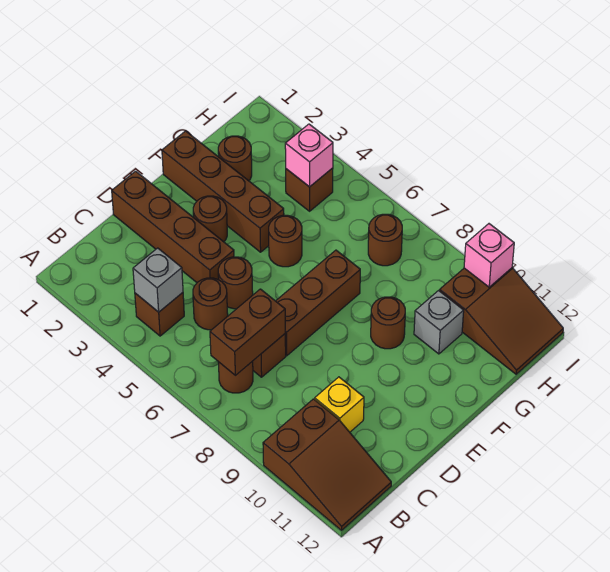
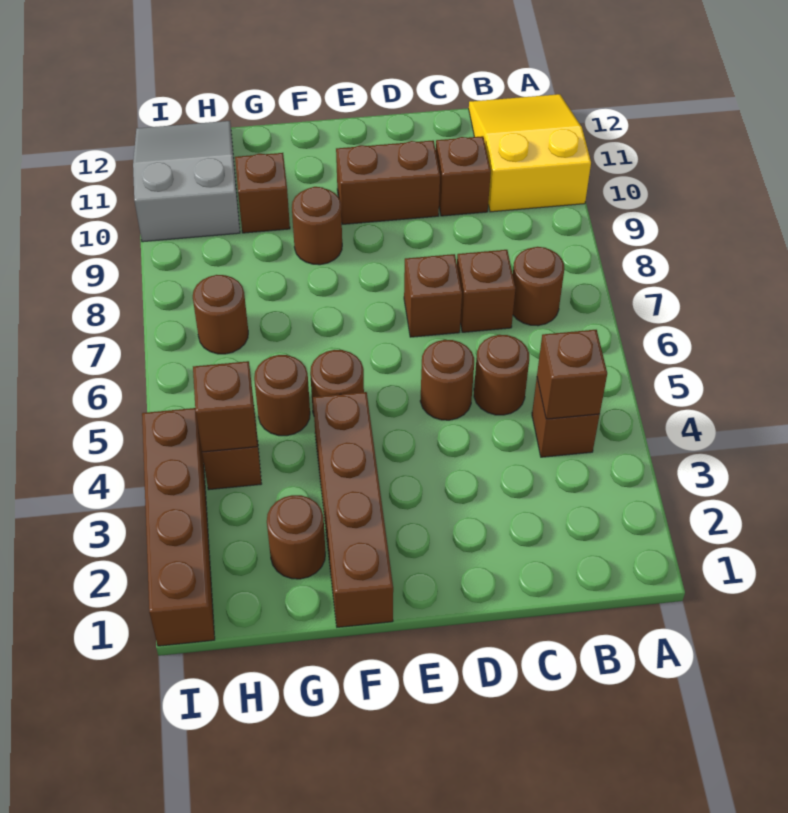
brown 2x3 slope [263,399,391,530] -> yellow 2x3 slope [469,94,591,212]
grey 1x1 brick [133,248,183,312] -> brown 1x1 brick [537,330,607,419]
brown 1x2 brick [210,289,285,375] -> brown 1x2 brick moved to [336,141,440,224]
yellow 1x1 brick [315,377,364,432] -> brown 1x1 brick [436,136,491,216]
brown 1x4 brick [112,171,234,282] -> brown 1x4 brick moved to [142,408,215,646]
brown 1x3 brick [276,250,360,356] -> brown 1x1 brick [404,254,462,337]
brown 1x1 round brick [193,196,227,242] -> brown 1x1 round brick moved to [254,355,310,436]
grey 1x1 brick [414,291,464,354] -> brown 1x1 brick [235,153,290,233]
pink 1x1 brick [285,124,333,187] -> brown 1x1 brick [193,361,257,452]
brown 2x3 slope [440,268,563,374] -> grey 2x3 slope [133,121,240,242]
pink 1x1 brick [464,224,514,287] -> none

